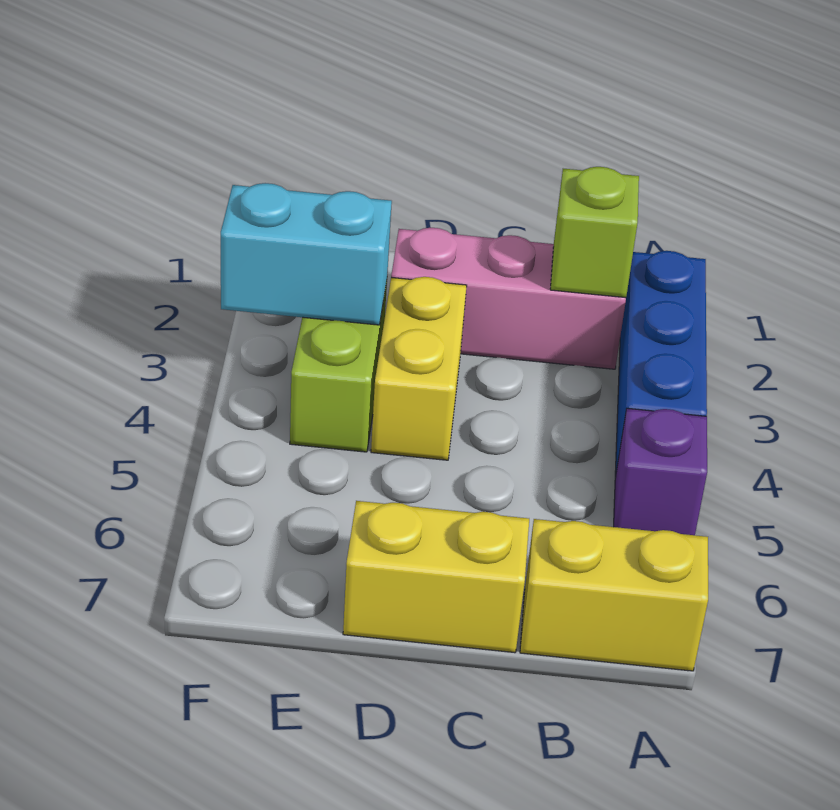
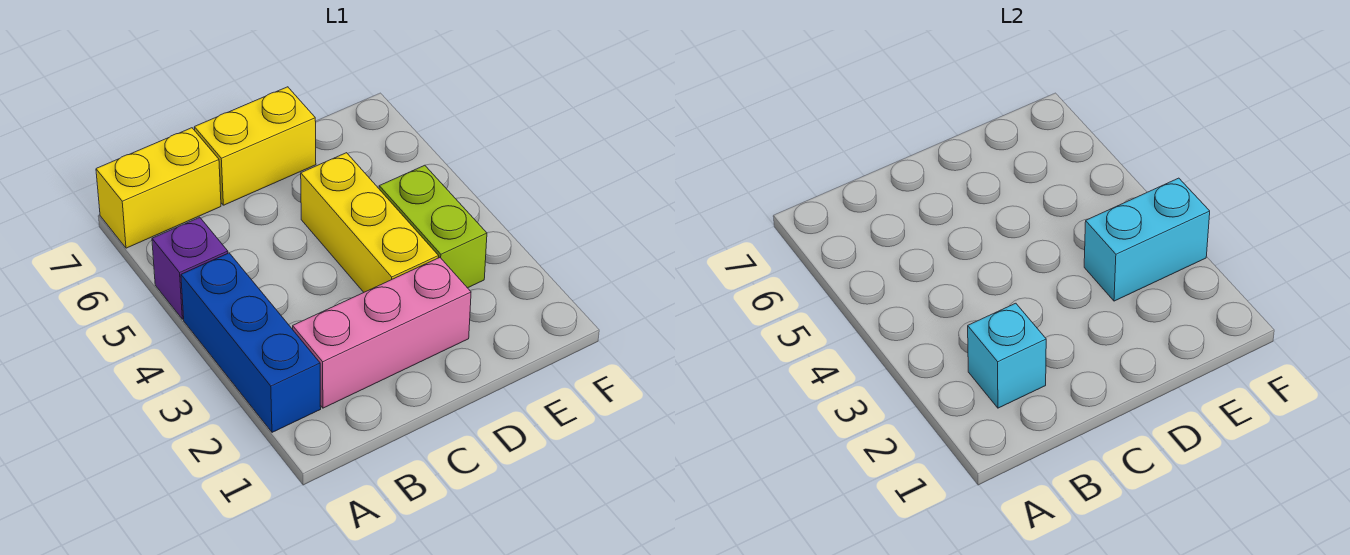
lime 1x1 brick [550,167,639,298] -> cyan 1x1 brick [968,303,1046,408]
yellow 1x2 brick [371,277,467,460] -> yellow 1x3 brick [301,153,439,292]

